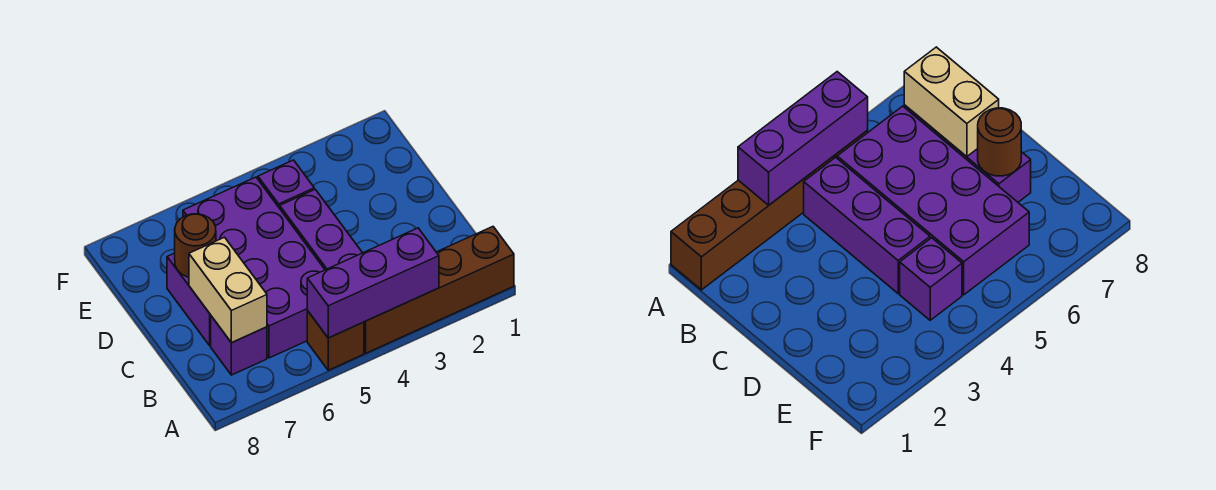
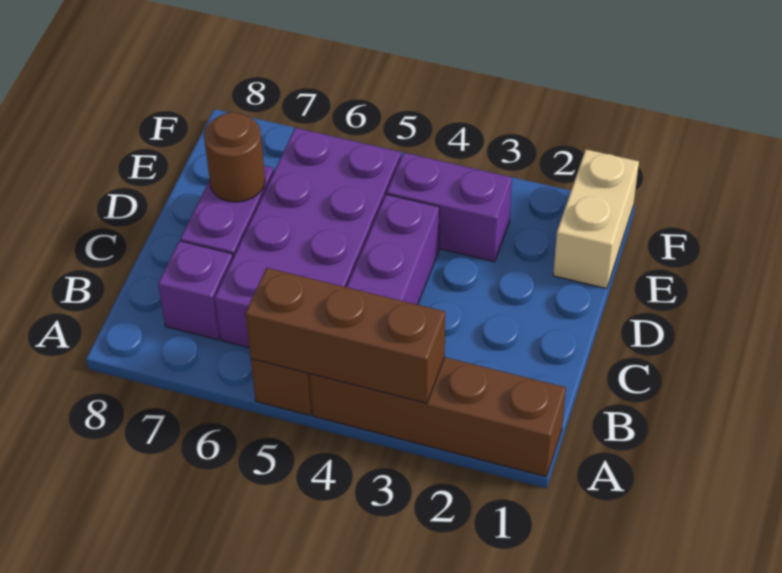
purple 1x3 brick [307,228,439,338] -> brown 1x3 brick [245,268,445,403]
tan 1x2 brick [189,237,267,343] -> tan 1x2 brick moved to [553,149,639,289]
purple 1x1 brick [258,160,314,208] -> purple 1x2 brick [387,153,512,262]

